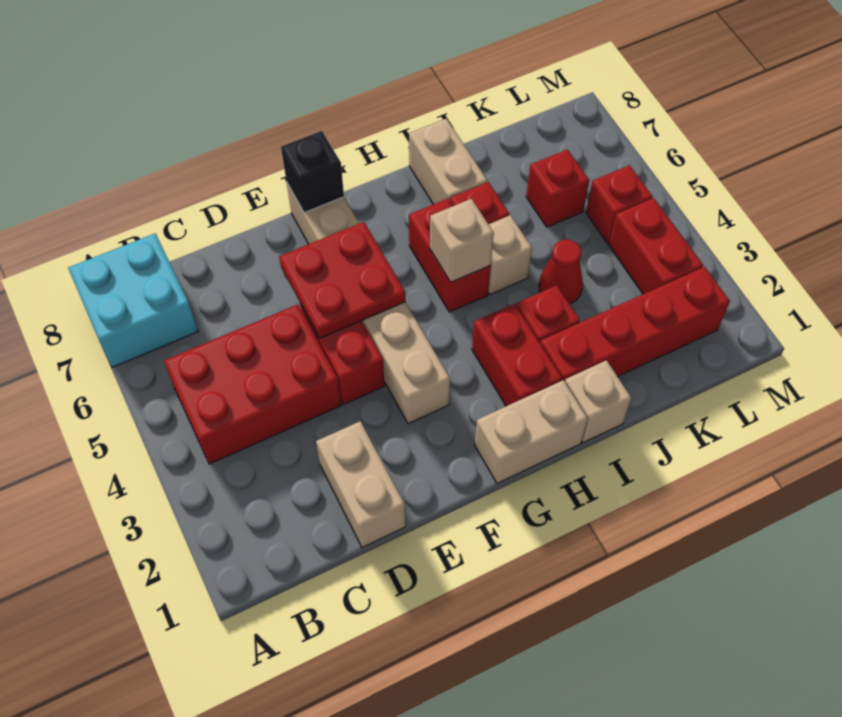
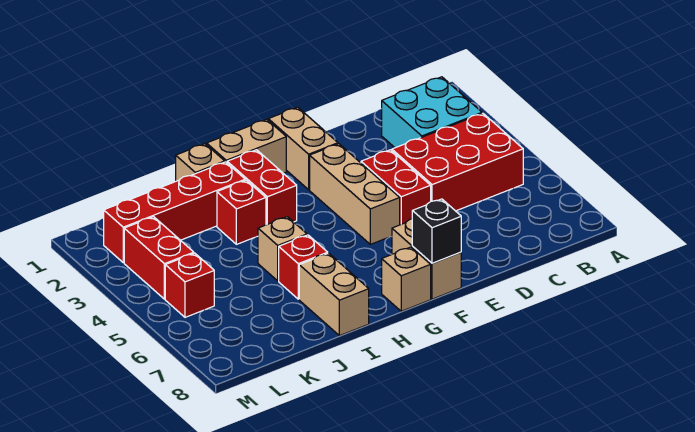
cyan 2x2 brick [68,234,198,367] -> cyan 2x2 brick moved to [382,77,482,148]
tan 1x2 brick [316,421,406,547] -> tan 1x2 brick moved to [268,107,338,190]
red 2x2 plate [279,222,405,338] -> none
red 1x2 brick [409,199,491,312] -> none
tan 1x1 brick [430,199,494,282] -> tan 1x1 brick moved to [382,247,431,311]
red 1x1 cone [539,240,583,304] -> none
red 1x1 brick [526,149,589,227] -> none

